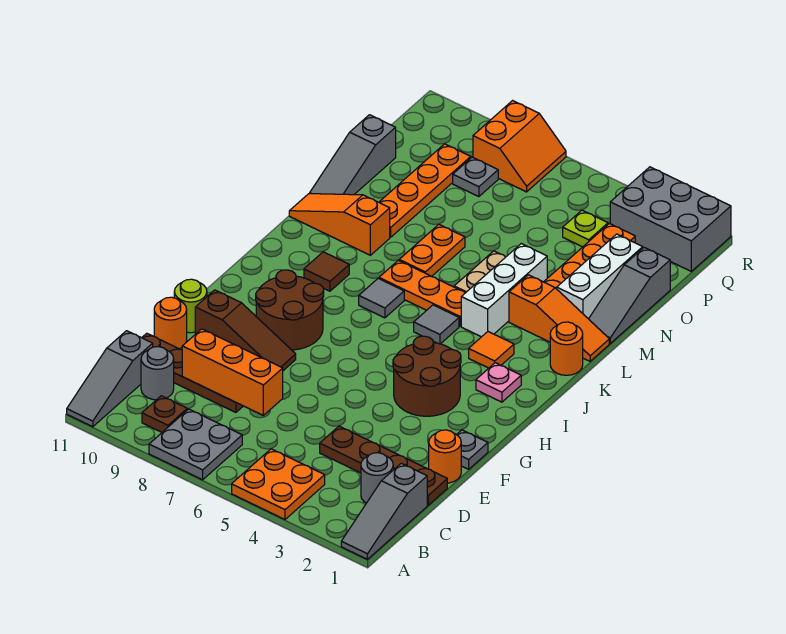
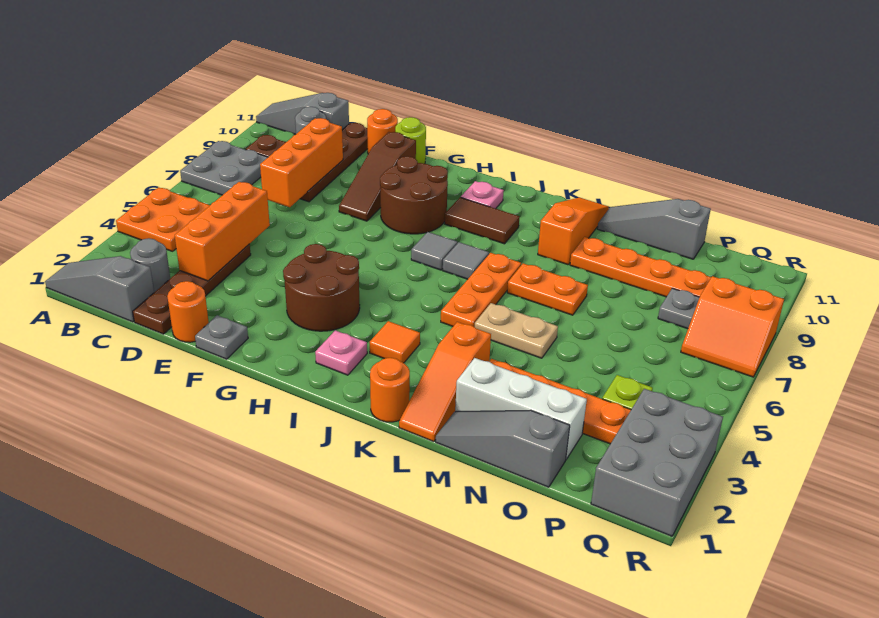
none -> orange 1x3 brick [175,182,270,281]
none -> pink 1x1 plate [461,181,504,209]
grey 1x1 tile [414,305,459,344] -> grey 1x1 tile moved to [411,232,457,270]
brown 1x1 tile [304,252,349,291] -> brown 1x2 tile [445,197,519,244]
white 1x3 brick [461,244,547,337] -> none

